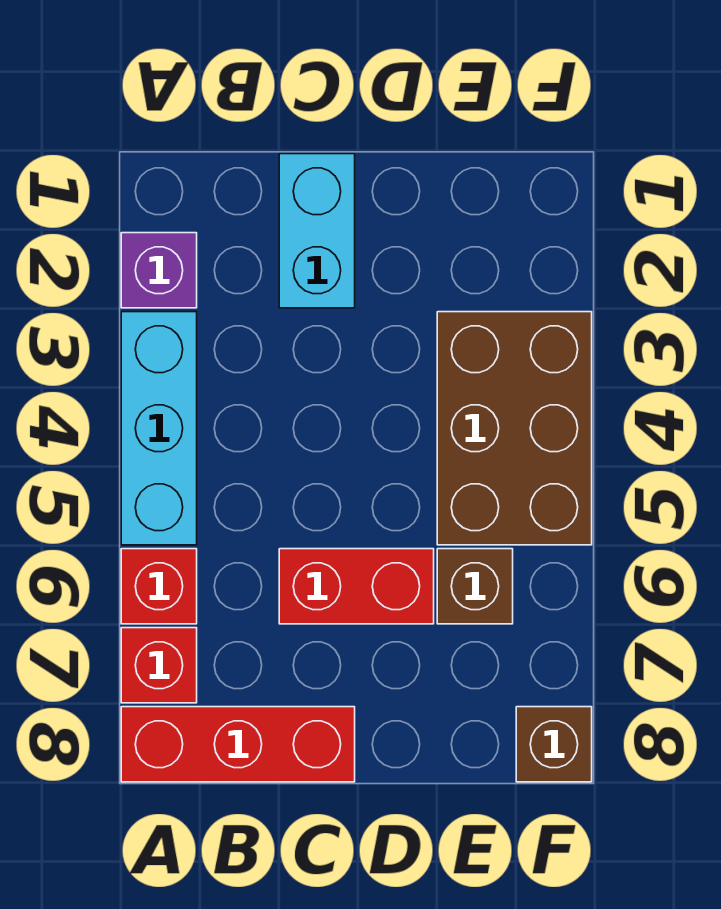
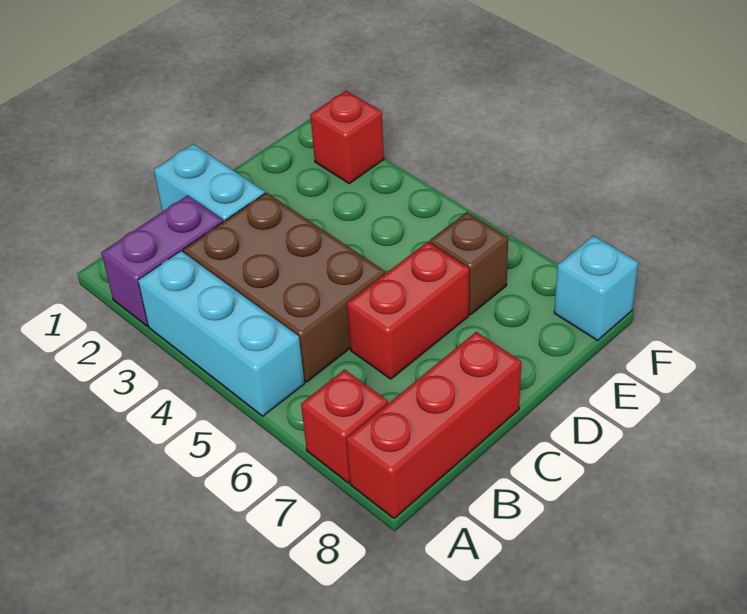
purple 1x1 brick [121,233,197,308] -> purple 1x2 brick [101,195,223,326]
red 1x1 brick [121,549,197,624] -> red 1x1 brick moved to [310,91,384,183]
brown 2x3 brick [437,312,592,545] -> brown 2x3 brick moved to [183,193,385,382]
brown 1x1 brick [516,707,592,782] -> cyan 1x1 brick [554,236,638,340]

